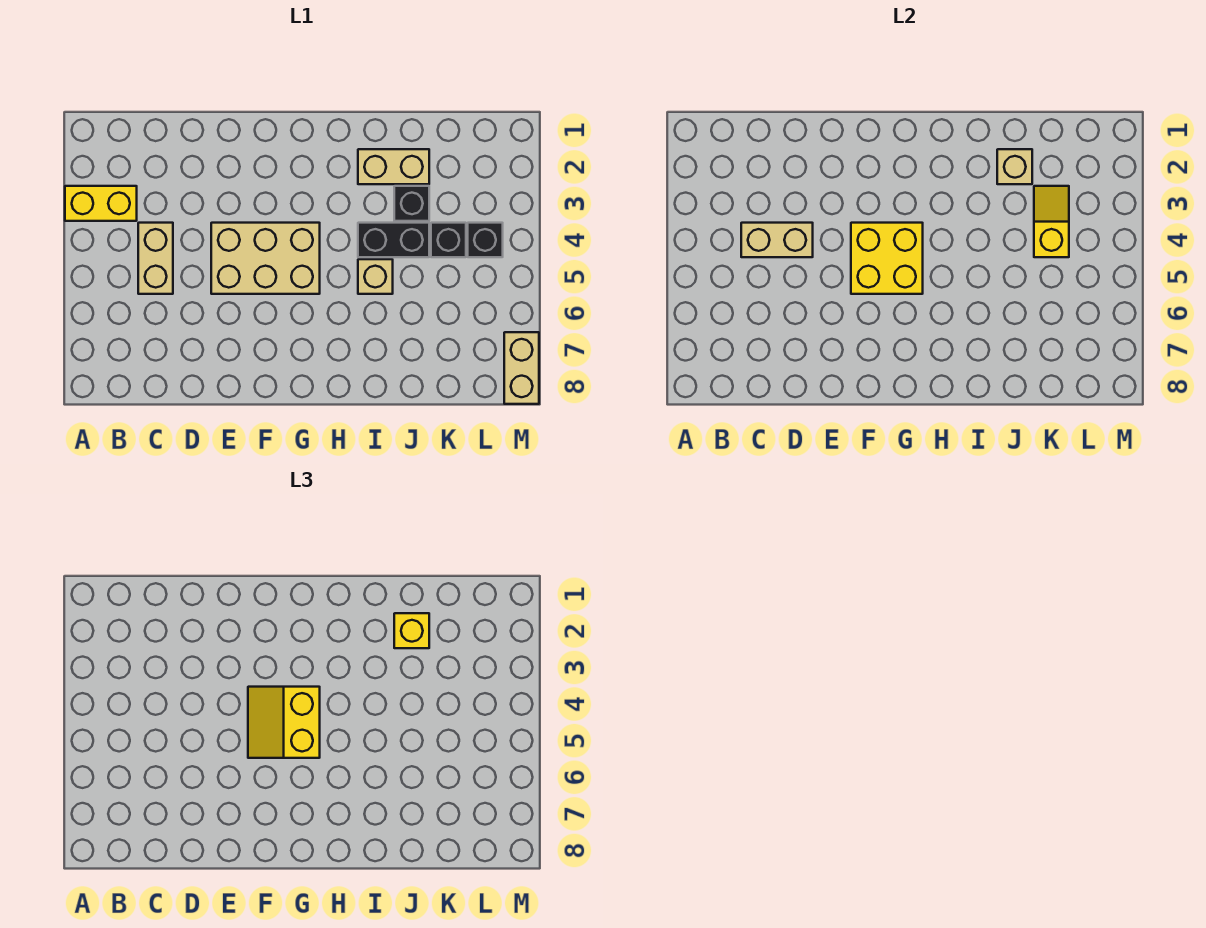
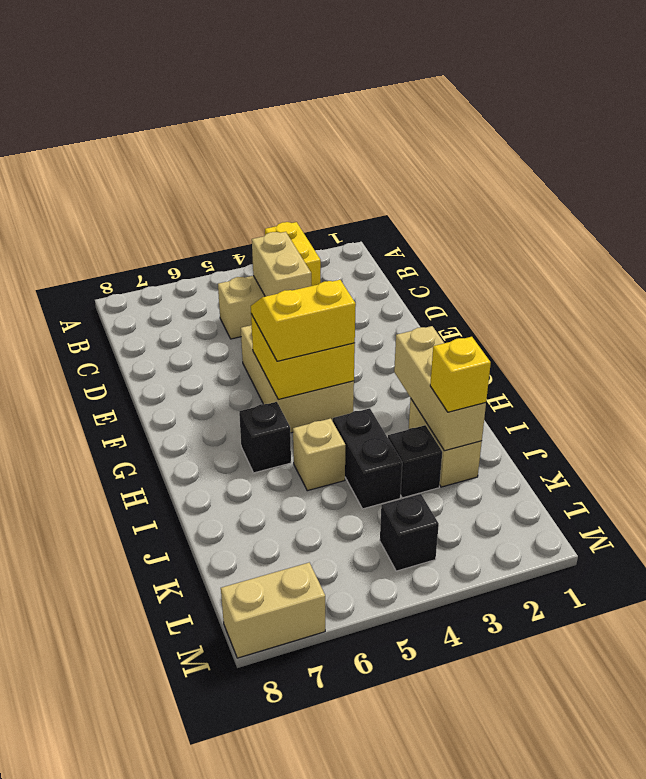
tan 1x1 brick [997,149,1032,184] -> tan 1x3 brick [394,326,486,451]
yellow 1x2 slope [1034,186,1069,257] -> none
black 1x1 brick [431,223,466,257] -> black 1x1 brick moved to [239,402,291,473]

